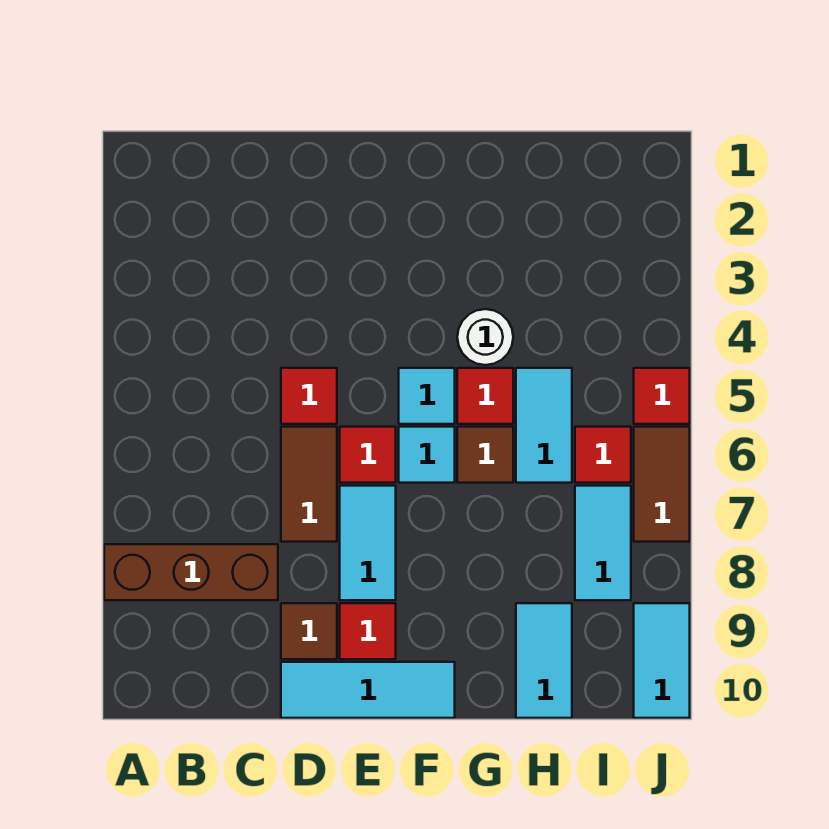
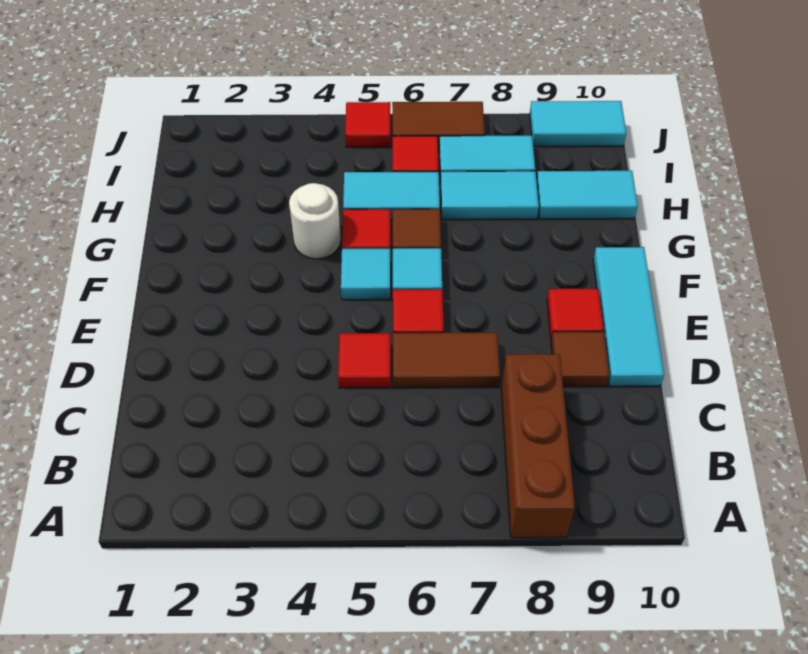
cyan 1x2 tile [340,486,396,600] -> cyan 1x2 tile moved to [441,171,539,219]

